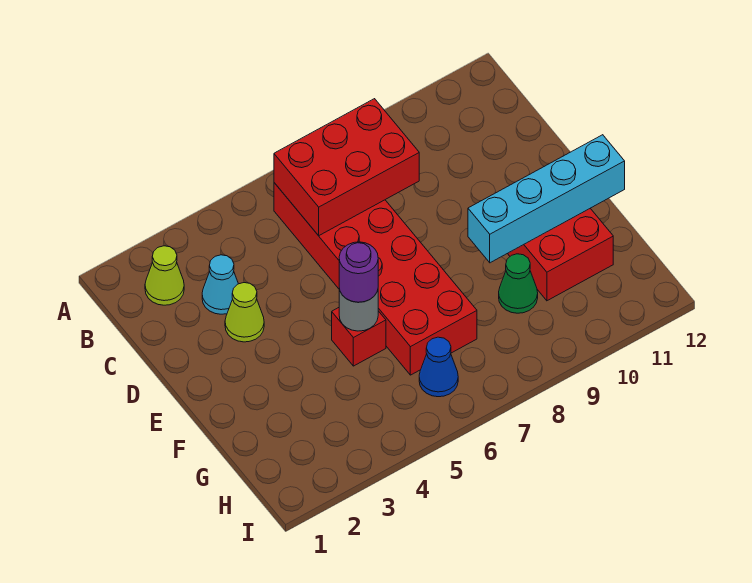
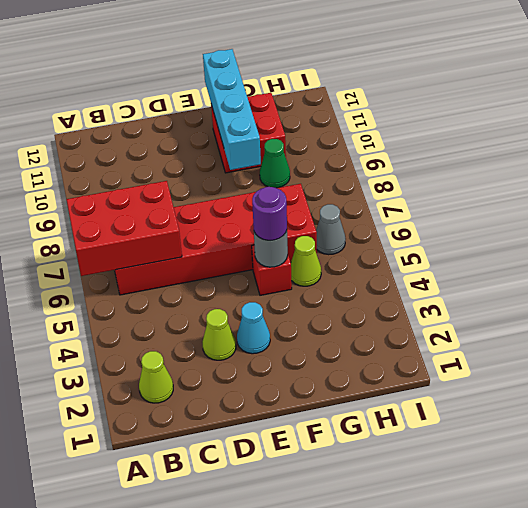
red 2x3 brick [274,99,419,236] -> red 2x3 brick turned to [66,181,182,276]
cyan 1x1 cone [202,255,238,314] -> cyan 1x1 cone moved to [237,302,270,354]
none -> lime 1x1 cone [291,236,321,286]
blue 1x1 cone [419,337,458,397] -> grey 1x1 cone [316,204,346,255]

